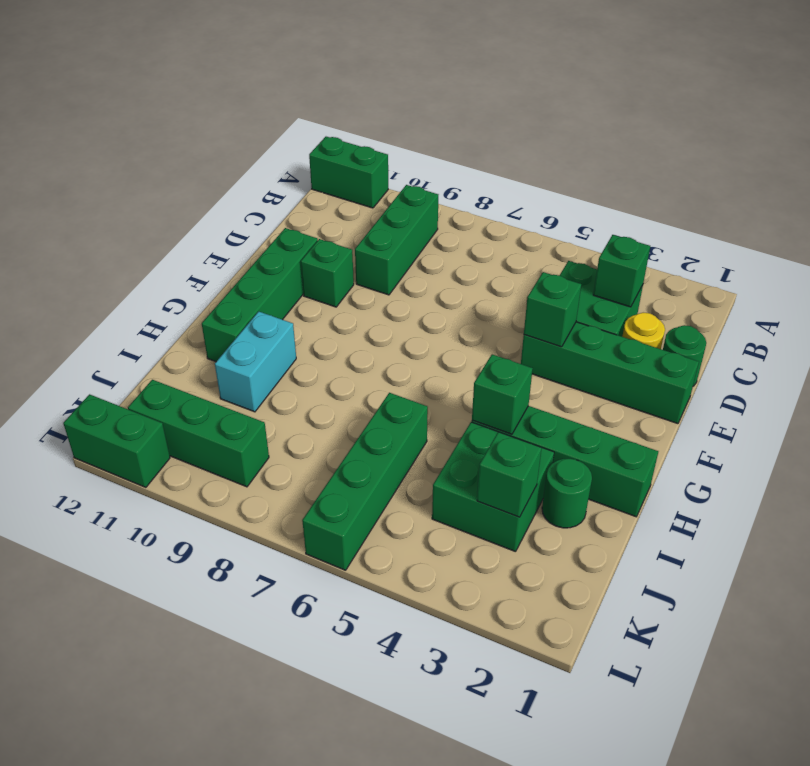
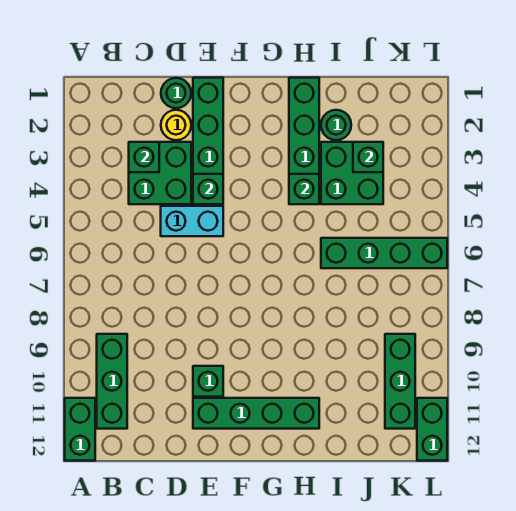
green 1x3 brick [355,185,438,295] -> green 1x3 brick turned to [97,334,127,429]
cyan 1x2 brick [215,311,296,412] -> cyan 1x2 brick moved to [161,206,223,236]

